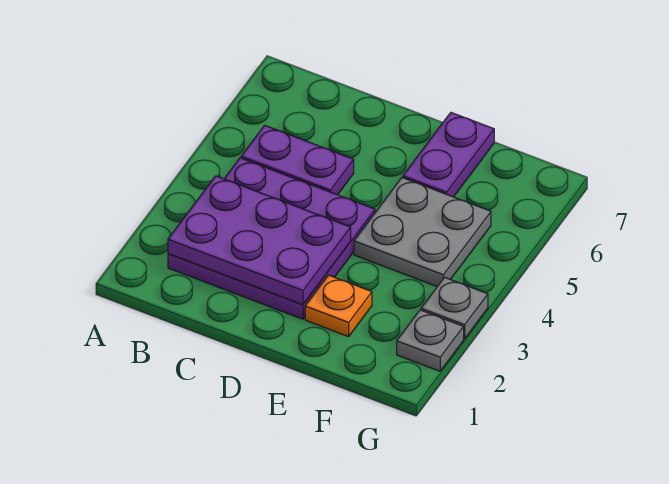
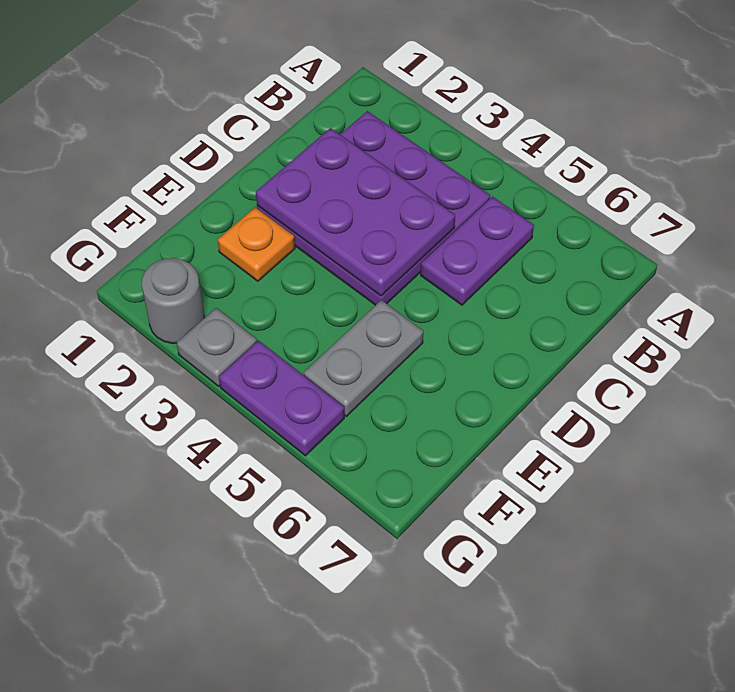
purple 2x3 plate [168,176,351,305] -> purple 2x3 plate turned to [256,128,455,296]
grey 2x2 plate [354,178,491,287] -> grey 1x2 plate [304,300,423,416]
purple 1x2 plate [403,113,494,197] -> purple 1x2 plate moved to [219,341,344,456]
grey 1x1 plate [397,310,464,371] -> grey 1x1 round brick [142,258,204,343]

